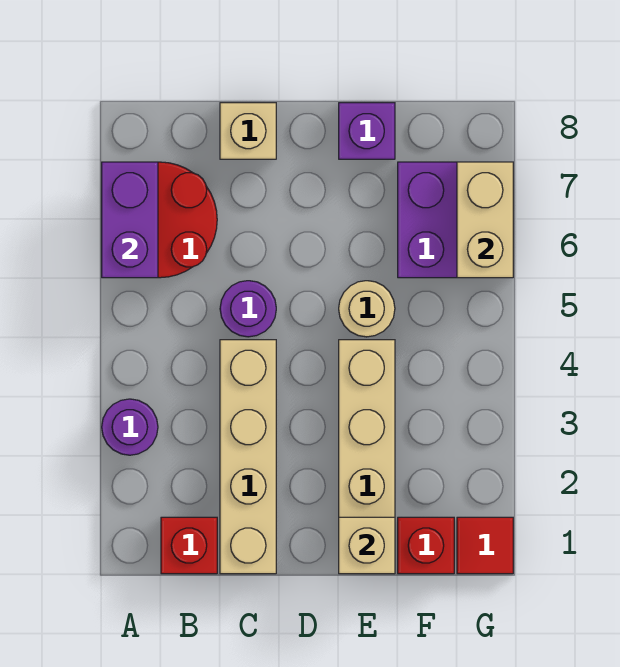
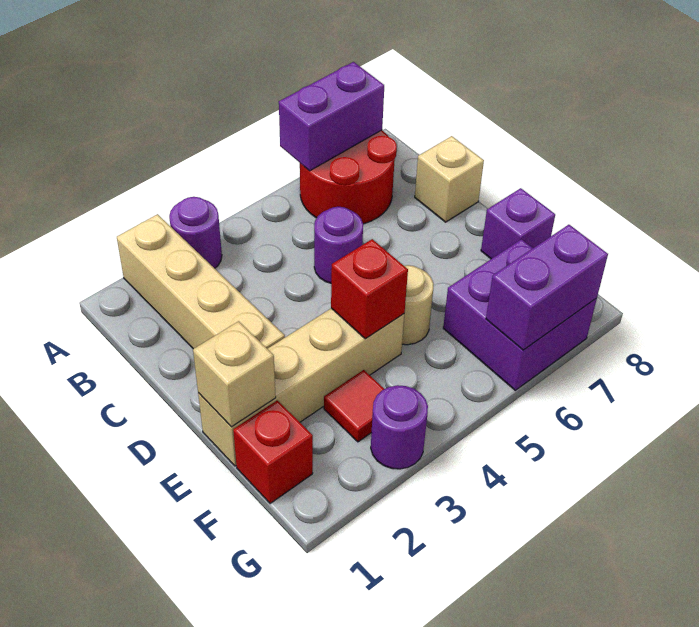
red 1x1 brick [161,517,217,574] -> red 1x1 brick moved to [331,239,408,339]
tan 1x4 brick [220,340,276,574] -> tan 1x4 brick turned to [117,214,285,349]
red 1x1 tile [457,517,513,574] -> red 1x1 tile moved to [324,370,384,442]
none -> purple 1x1 round brick [371,385,428,469]
tan 1x2 brick [457,162,513,278] -> purple 1x2 brick [486,225,608,350]

